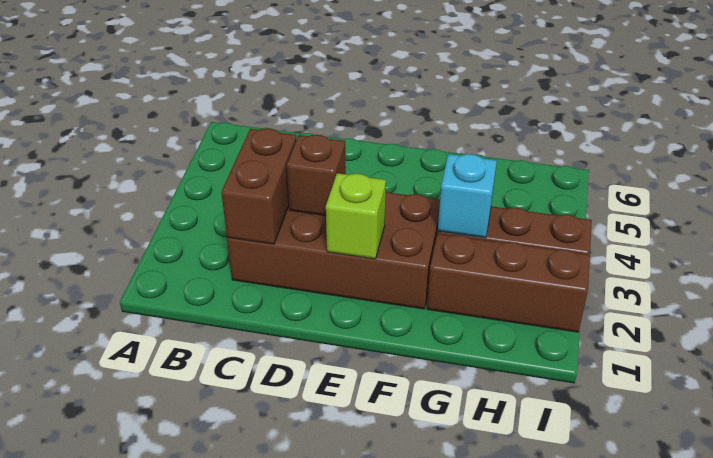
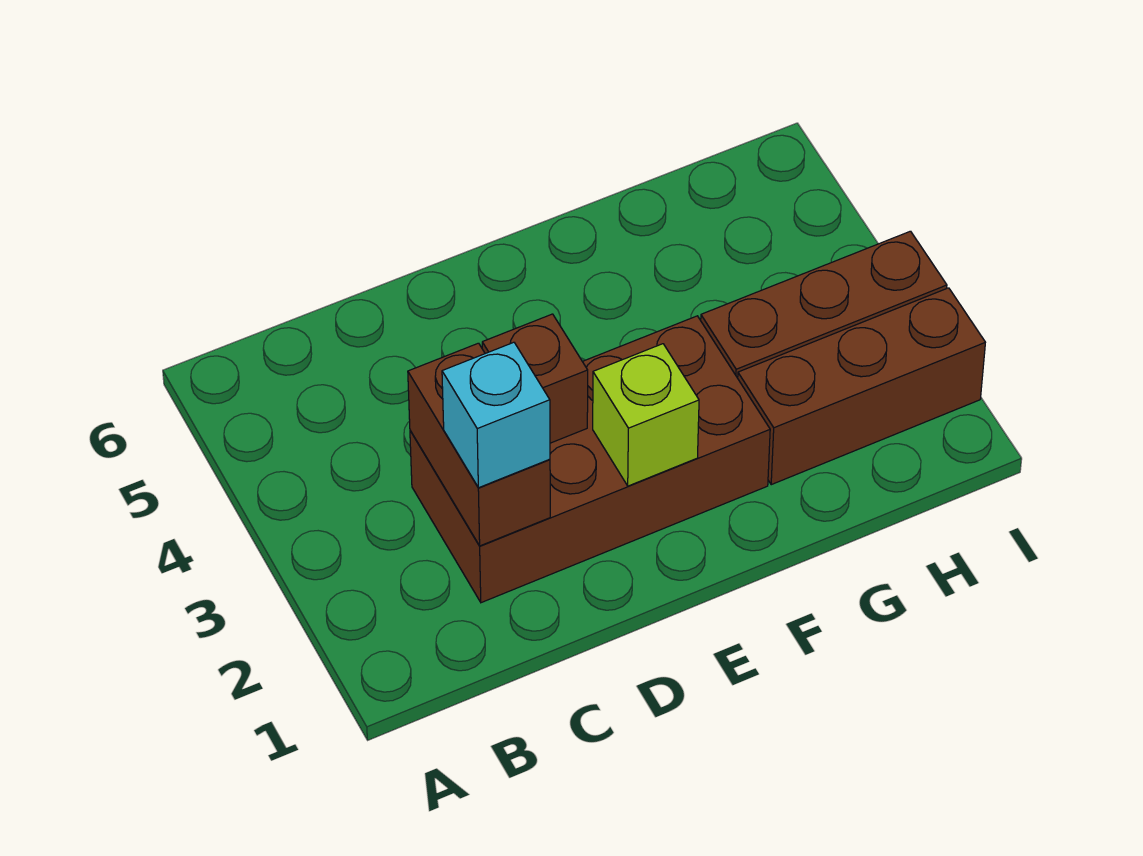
cyan 1x1 brick [438,154,497,238] -> cyan 1x1 brick moved to [442,342,550,488]

